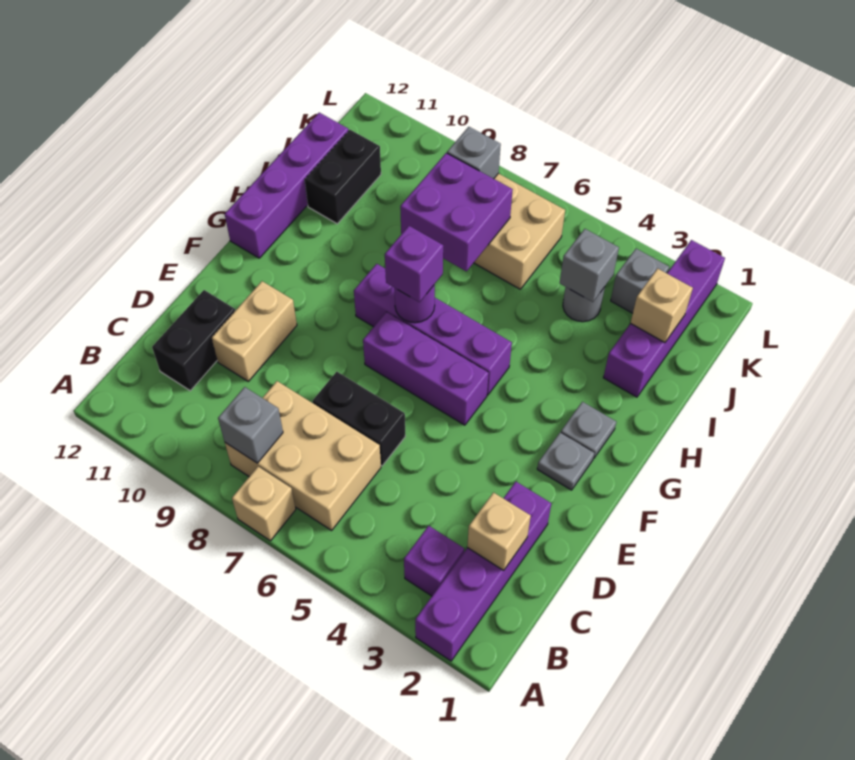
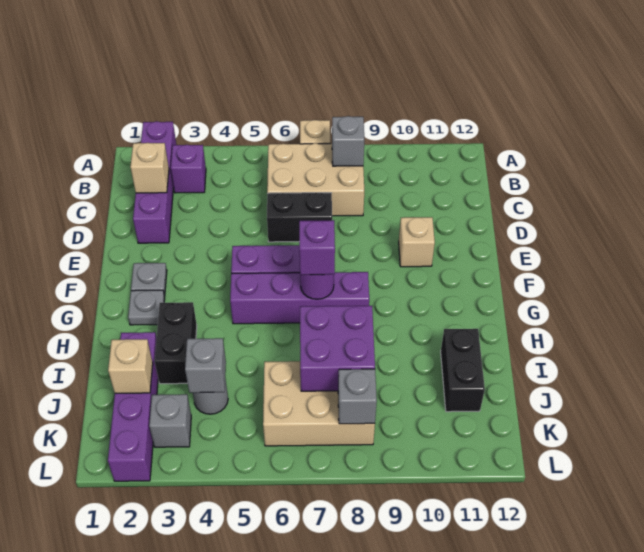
black 1x2 brick [152,290,235,391] -> black 1x2 brick moved to [155,302,197,384]
tan 1x2 brick [212,281,297,381] -> tan 1x1 brick [399,217,435,267]
purple 1x4 brick [225,113,349,258] -> none

